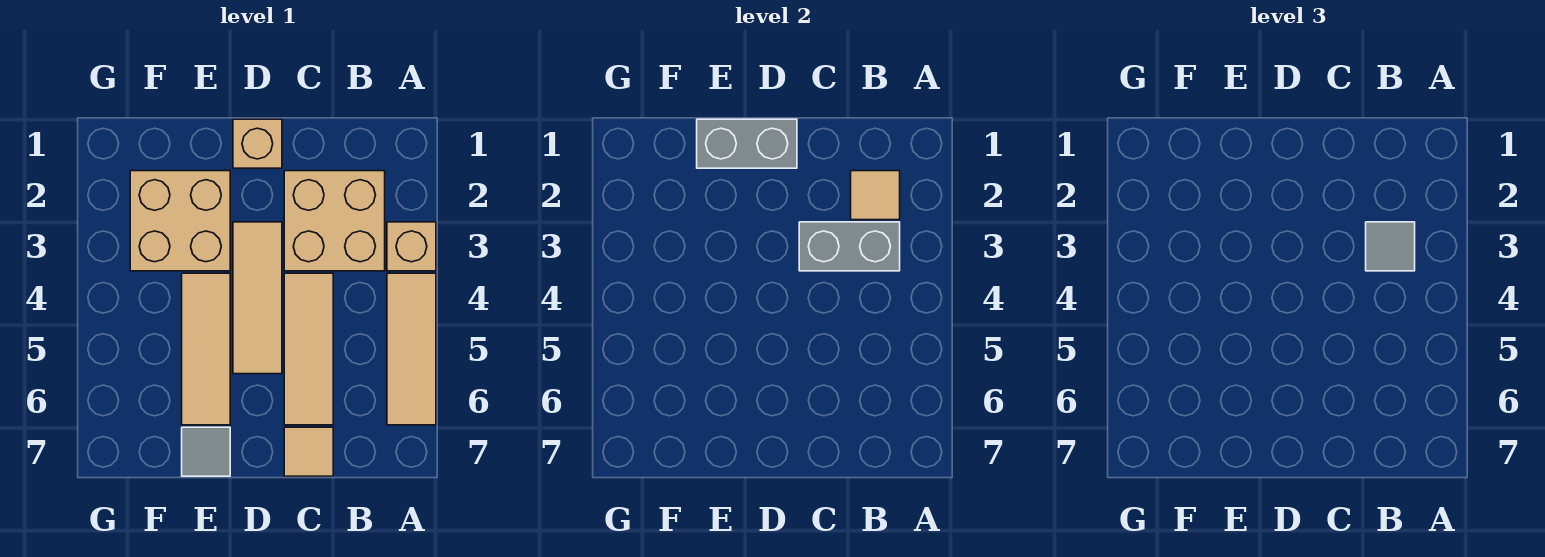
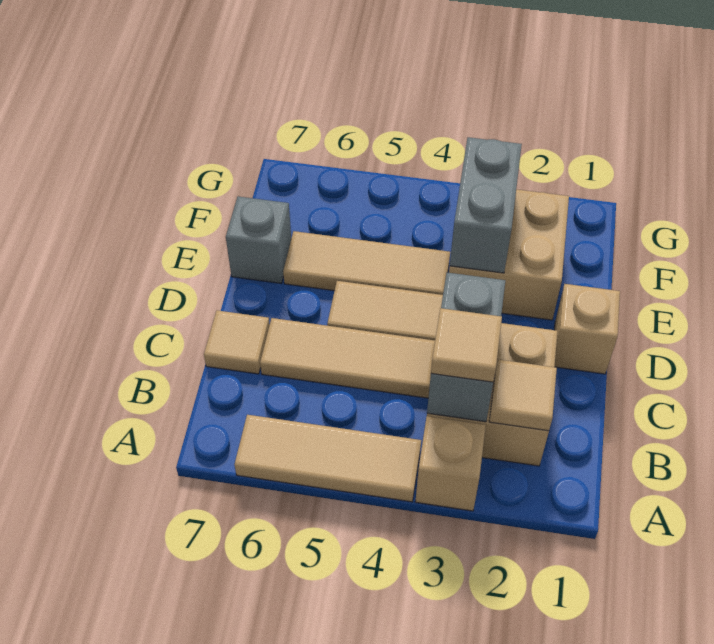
grey 1x1 tile [1366,222,1415,271] -> tan 1x1 tile [431,308,502,382]
grey 1x2 brick [697,119,797,168] -> grey 1x2 brick moved to [450,137,522,273]
grey 1x1 tile [182,427,230,476] -> grey 1x1 brick [226,196,291,283]

